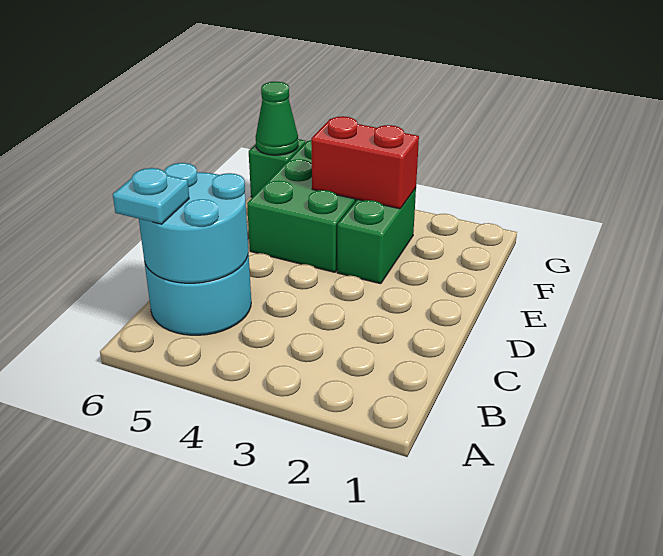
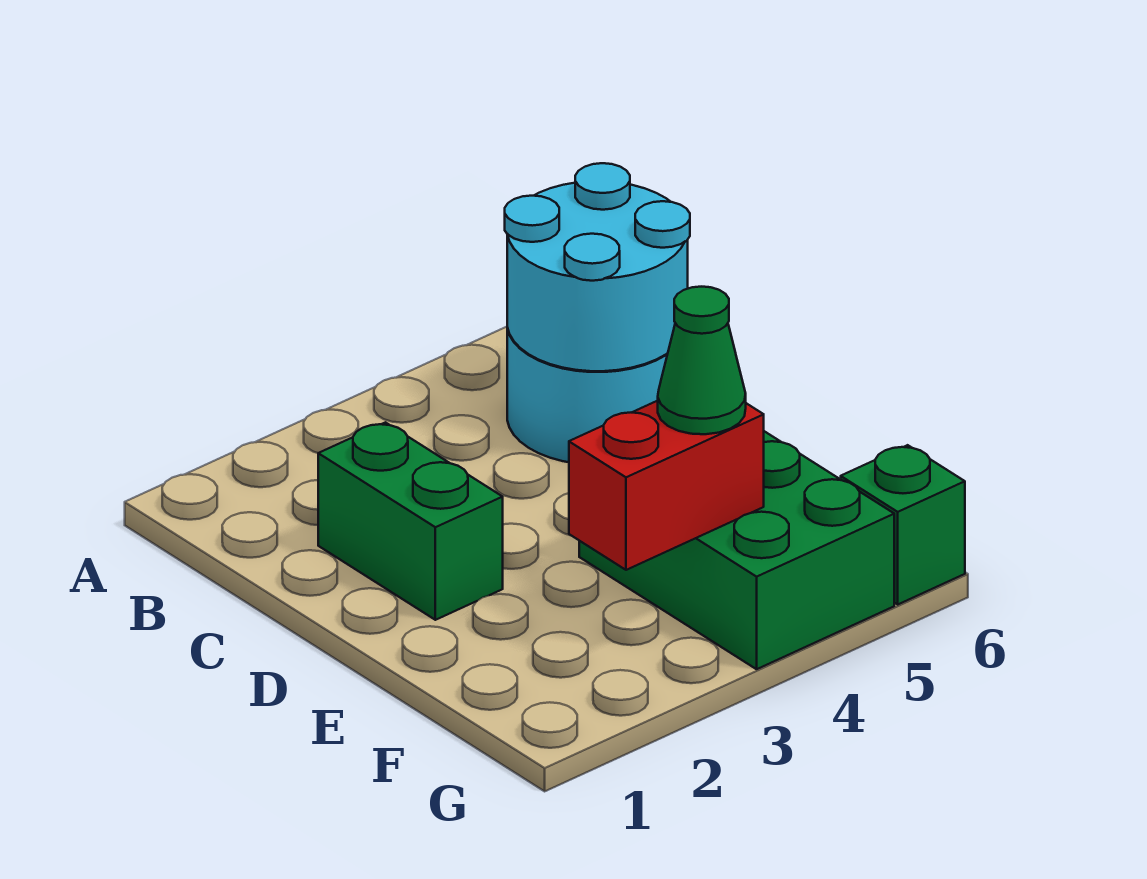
cyan 1x1 plate [113,168,189,224] -> none
green 1x2 brick [337,188,416,284] -> green 1x2 brick moved to [318,422,503,620]
green 1x1 cone [256,82,298,155] -> green 1x1 cone moved to [658,287,746,434]

